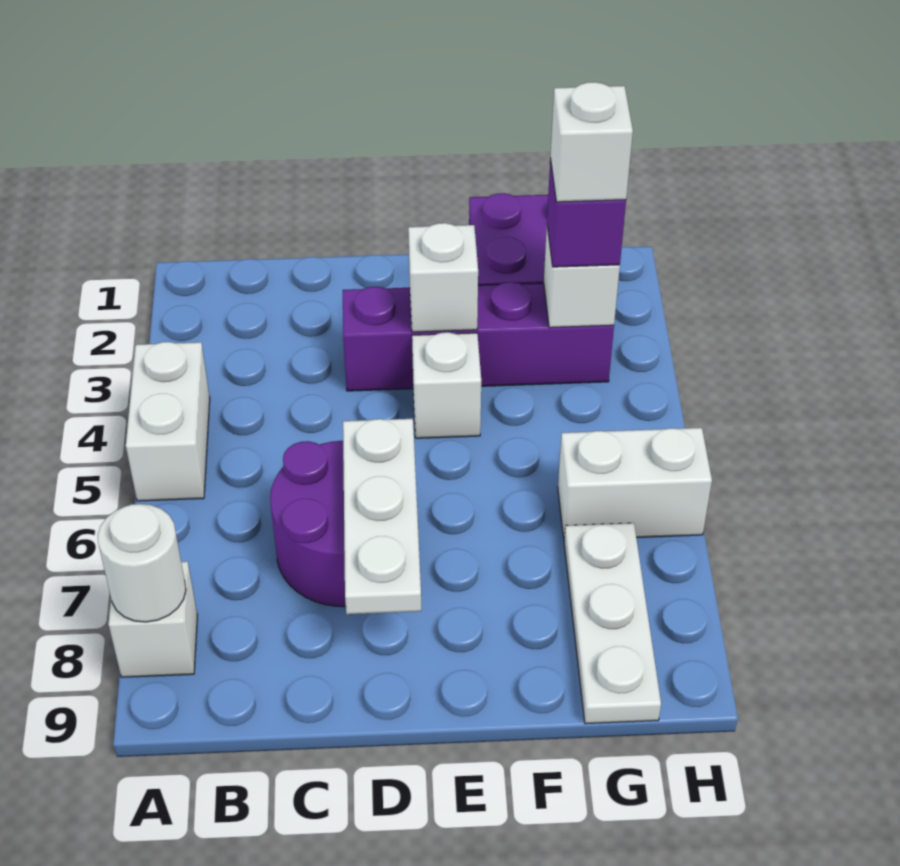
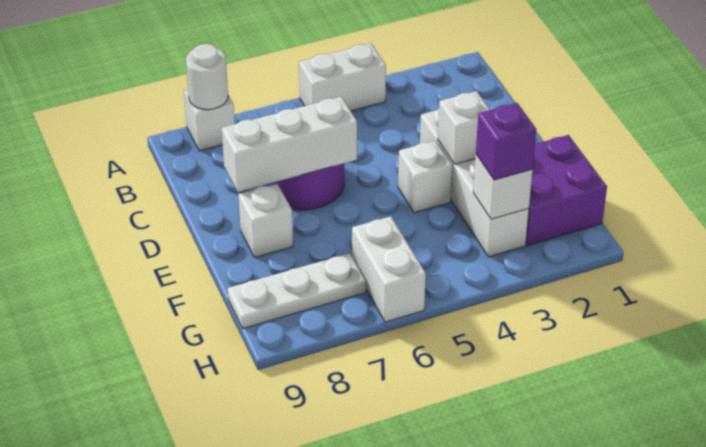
purple 1x4 brick [343,282,614,391] -> white 1x4 brick [420,109,529,257]
white 1x3 plate [343,419,421,614] -> white 1x3 brick [222,97,357,192]
white 1x1 brick [550,82,633,202] -> white 1x1 brick moved to [238,184,293,257]

